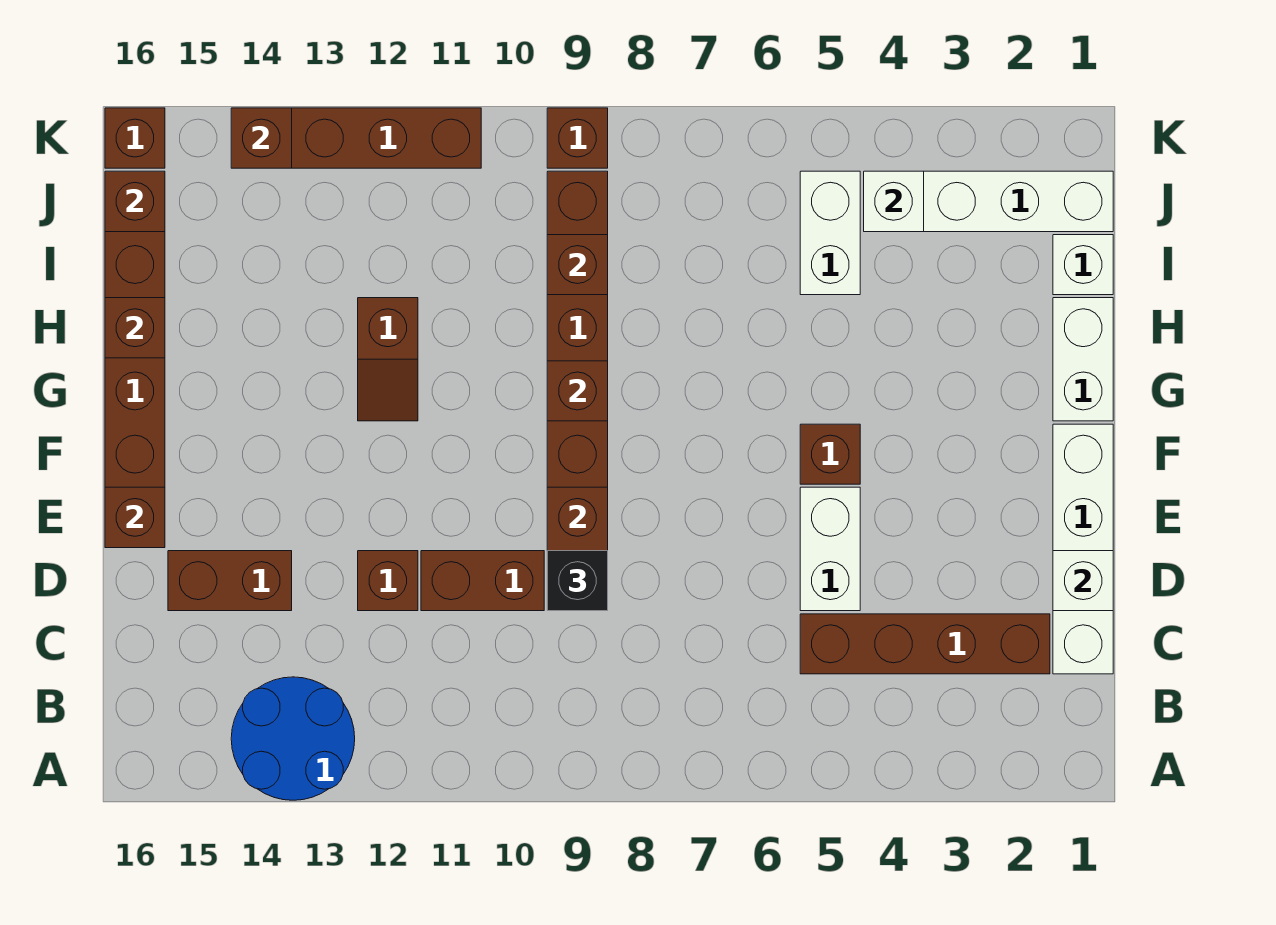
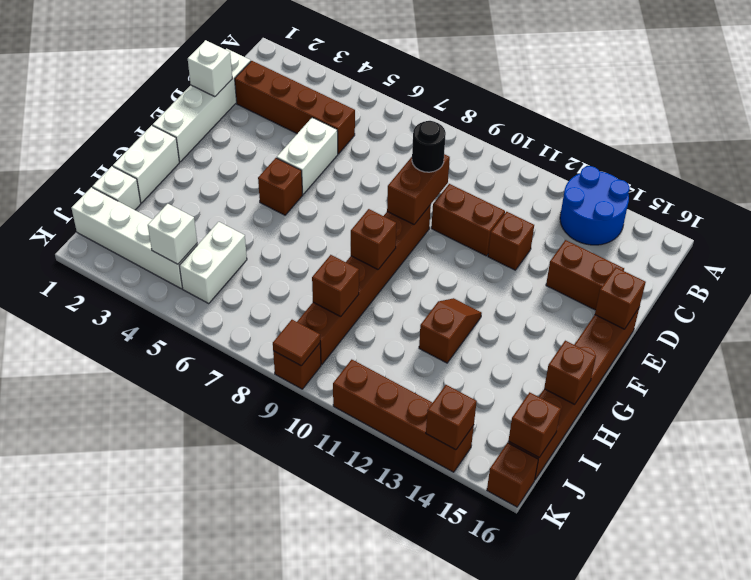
black 1x1 brick [547,551,608,611] -> black 1x1 round brick [412,121,446,172]
none -> brown 1x1 tile [273,319,320,366]

